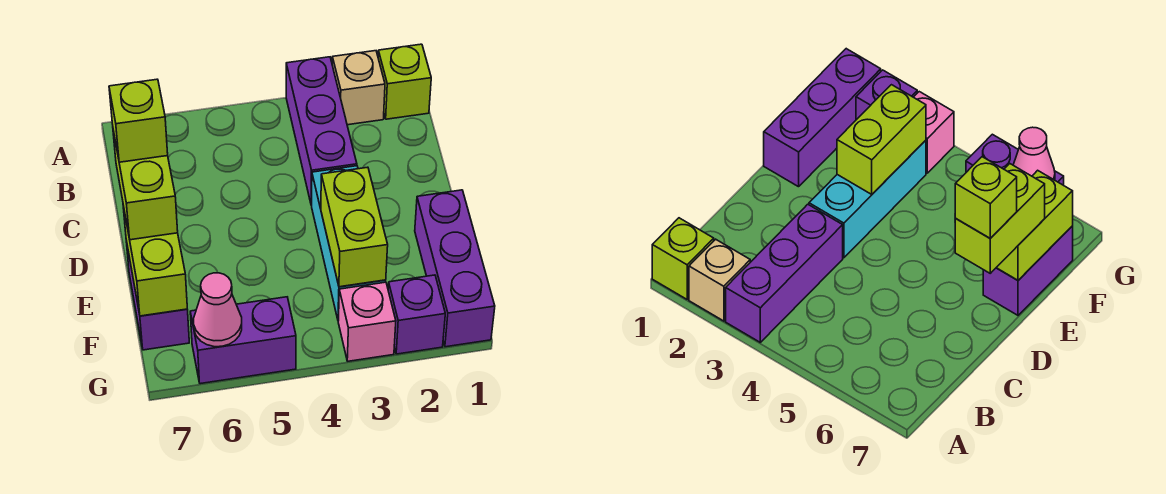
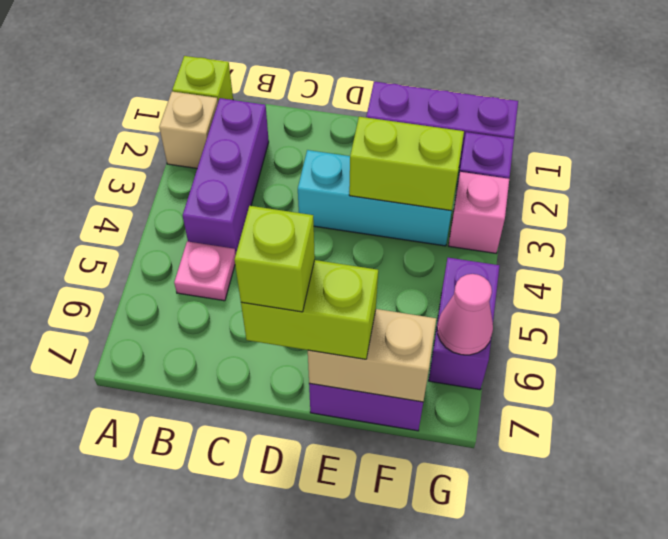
purple 1x3 brick [286,57,357,205] -> purple 1x3 brick turned to [183,98,269,253]
none -> pink 1x1 plate [174,241,236,301]
lime 1x2 brick [123,206,187,316] -> tan 1x2 brick [308,309,436,402]

